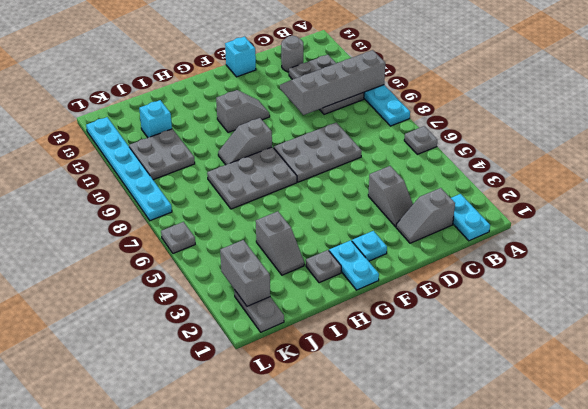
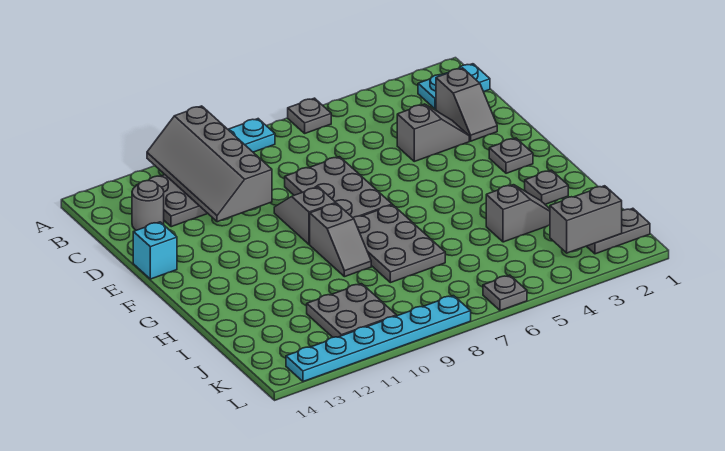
cyan 1x1 plate [352,231,387,261] -> grey 1x1 plate [489,138,533,173]
grey 1x2 slope [216,90,270,133] -> grey 1x2 slope moved to [274,187,336,244]
cyan 1x2 plate [329,240,379,290] -> none
cyan 1x1 brick [139,100,172,138] -> none

